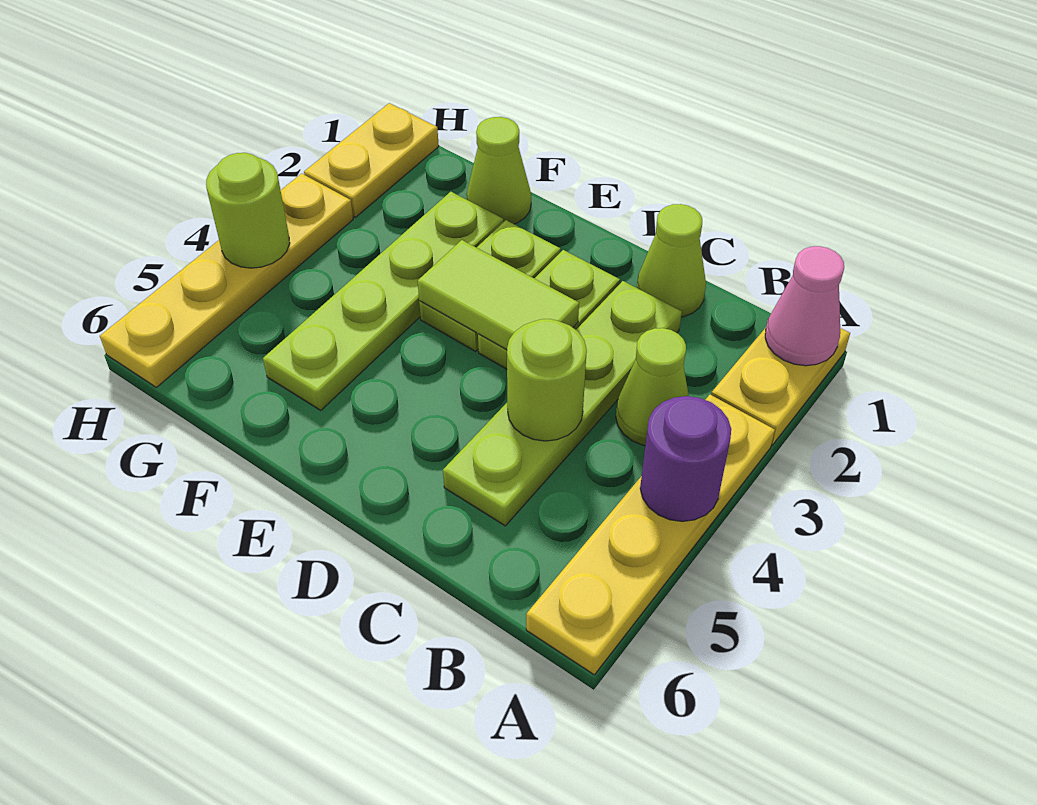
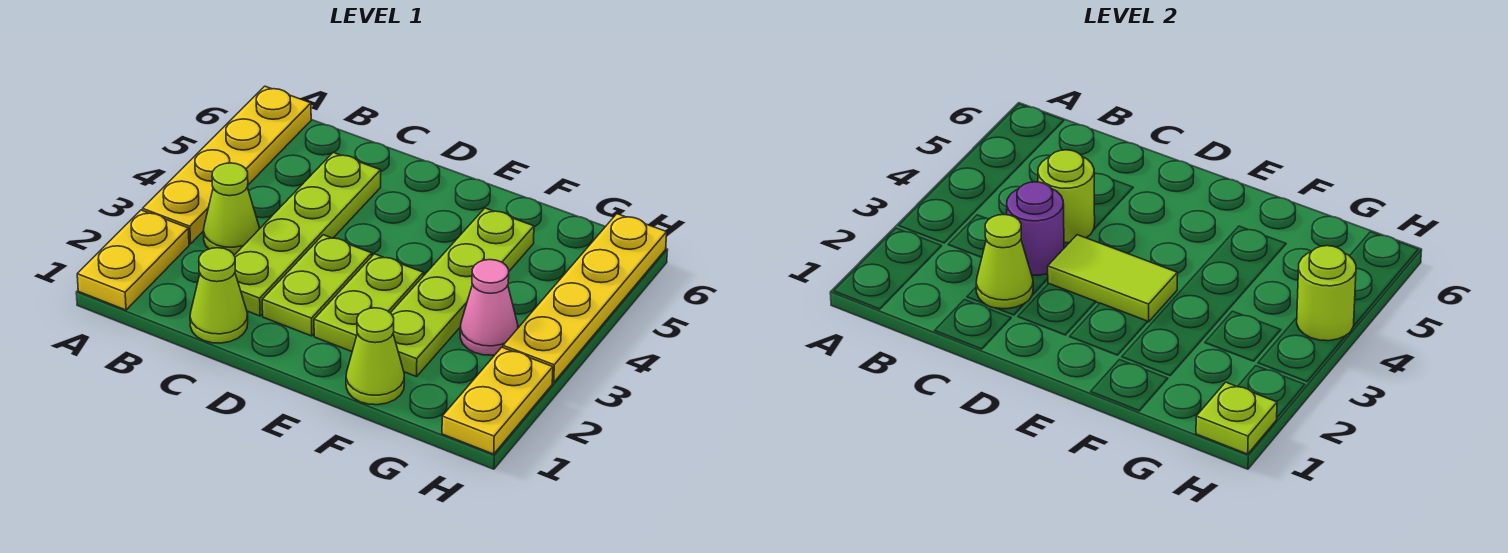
pink 1x1 cone [765,246,844,366] -> pink 1x1 cone moved to [460,260,518,355]
purple 1x1 round brick [640,396,731,521] -> purple 1x1 round brick moved to [1007,182,1064,275]
none -> lime 1x1 cone [976,215,1033,309]
none -> lime 1x1 plate [1196,382,1277,454]

